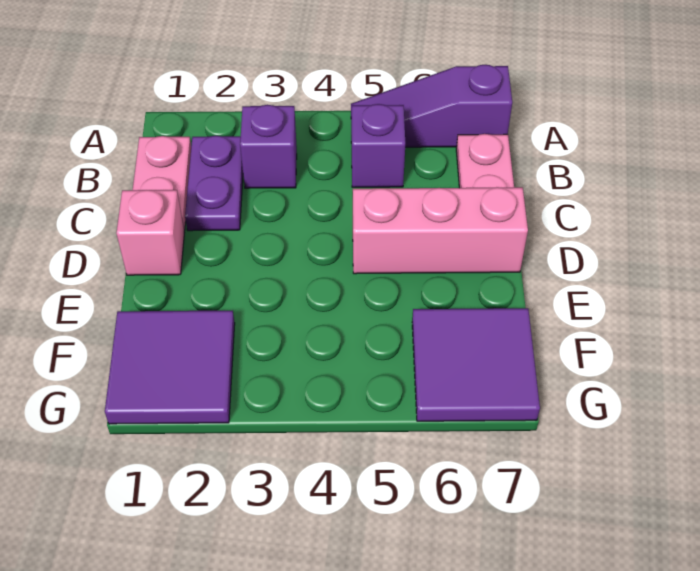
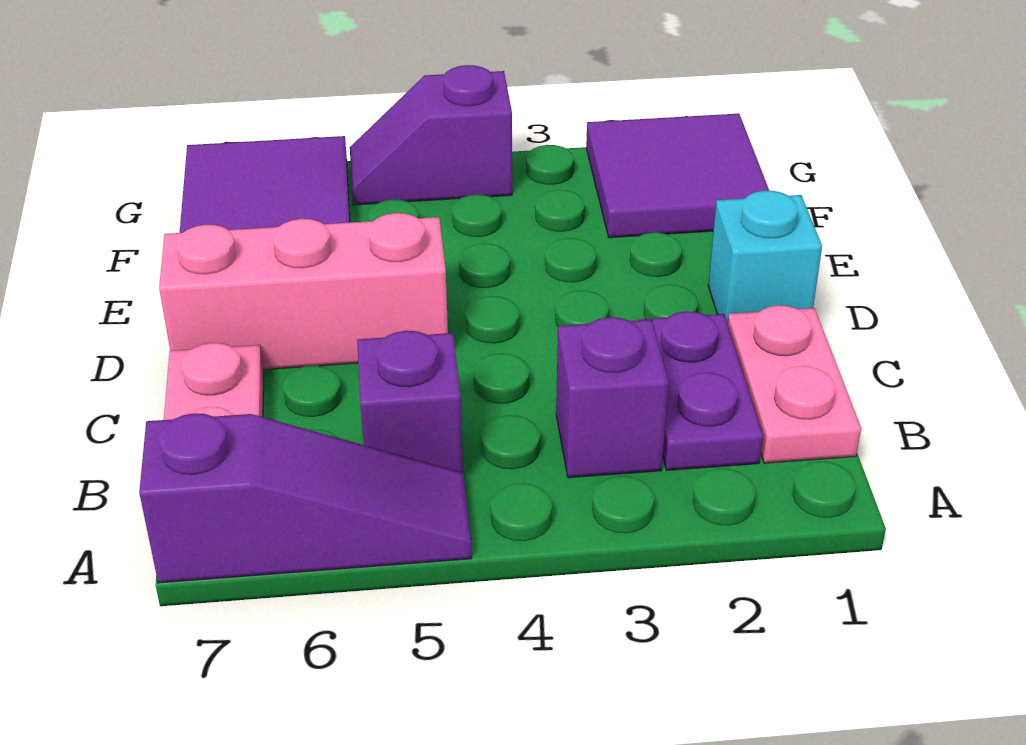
pink 1x1 brick [116,190,185,275] -> cyan 1x1 brick [708,191,822,323]
none -> purple 1x2 slope [350,65,512,205]

